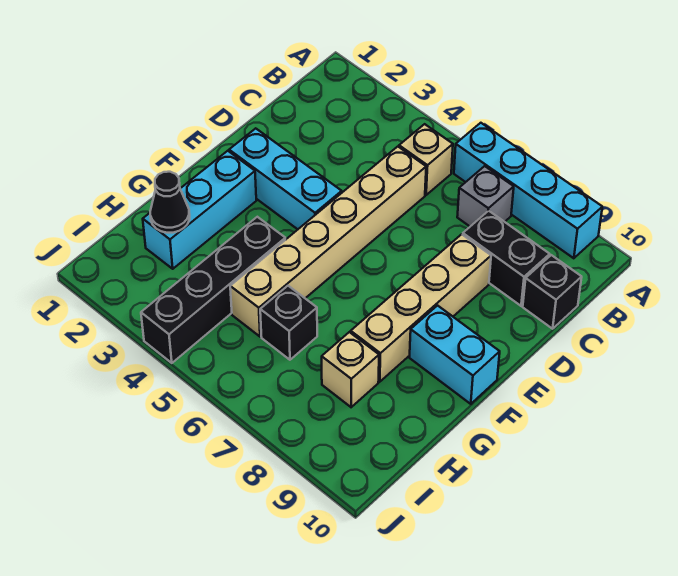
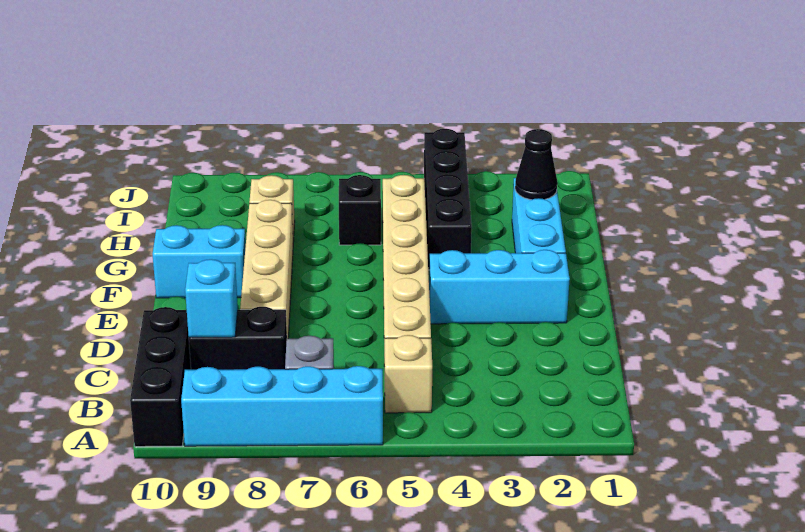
none -> cyan 1x1 brick [185,259,238,337]
black 1x1 brick [523,255,582,329] -> black 1x3 brick [130,307,191,447]

